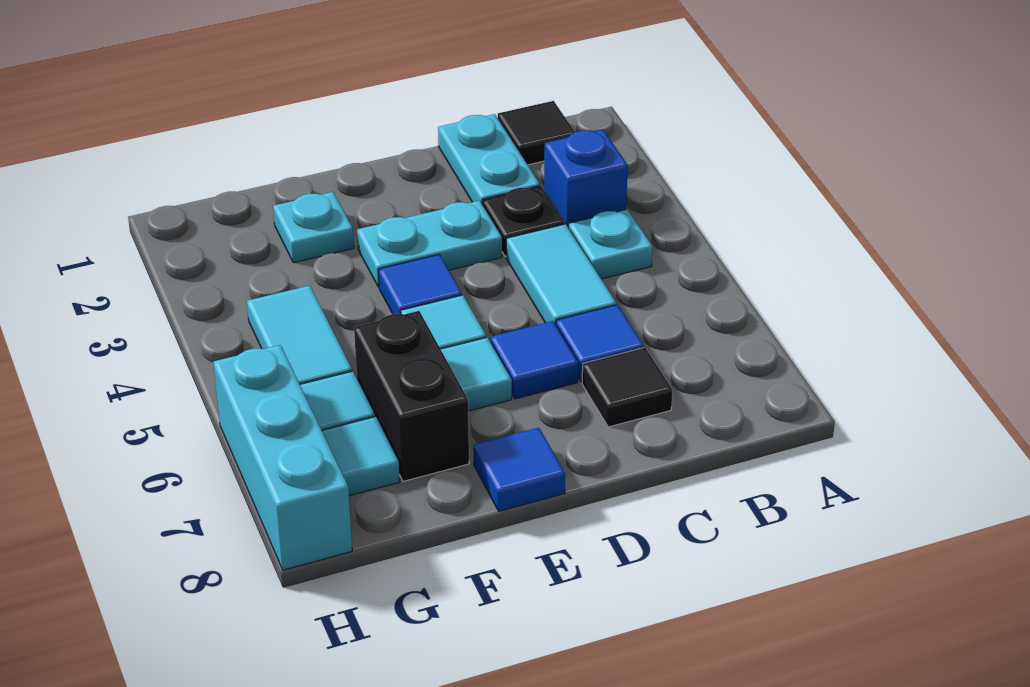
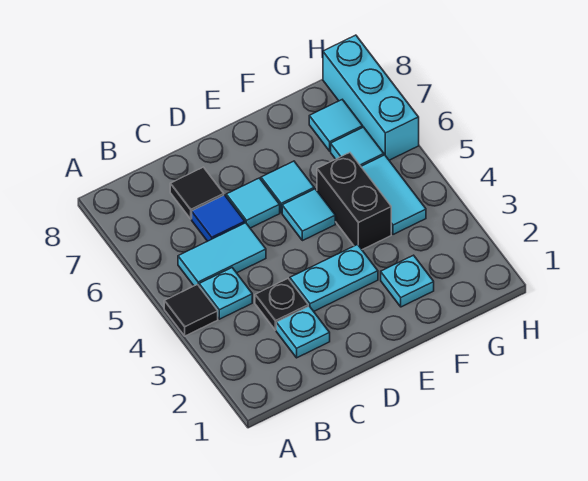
black 1x1 tile [498,101,575,165] -> black 1x1 tile moved to [164,285,218,336]
blue 1x1 brick [544,130,628,228] -> none
cyan 1x2 plate [438,114,540,205] -> cyan 1x1 plate [276,306,330,358]
cyan 1x2 tile [506,224,616,325] -> cyan 1x2 tile turned to [178,223,266,286]
blue 1x1 tile [491,321,578,399] -> cyan 1x1 tile [226,178,280,228]
blue 1x1 tile [378,254,462,314] -> none
blue 1x1 tile [473,427,565,511] -> none
black 1x2 brick [354,311,469,481] -> black 1x2 brick moved to [317,153,391,250]

